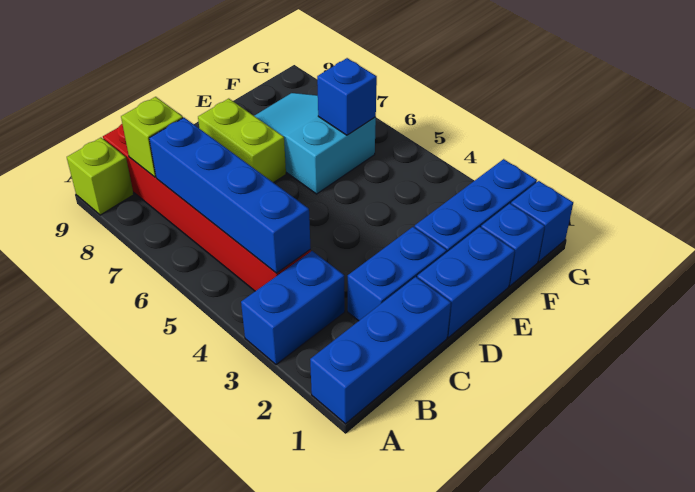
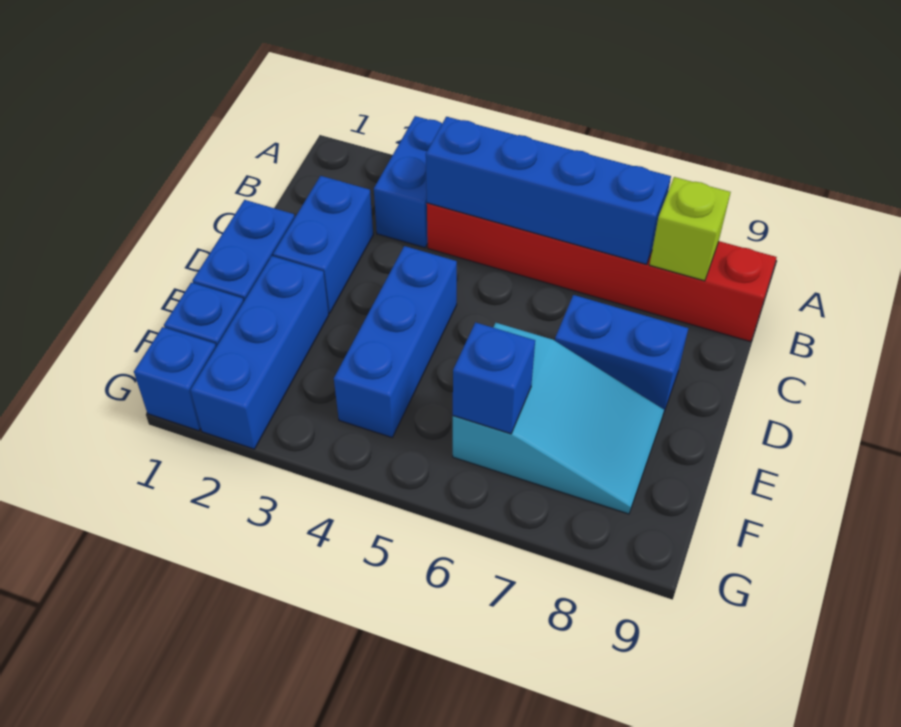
blue 1x3 brick [310,277,451,424] -> blue 1x3 brick moved to [334,246,457,437]
lime 1x1 brick [67,138,134,215] -> none
lime 1x2 brick [198,99,286,183] -> blue 1x2 brick [555,295,688,414]

